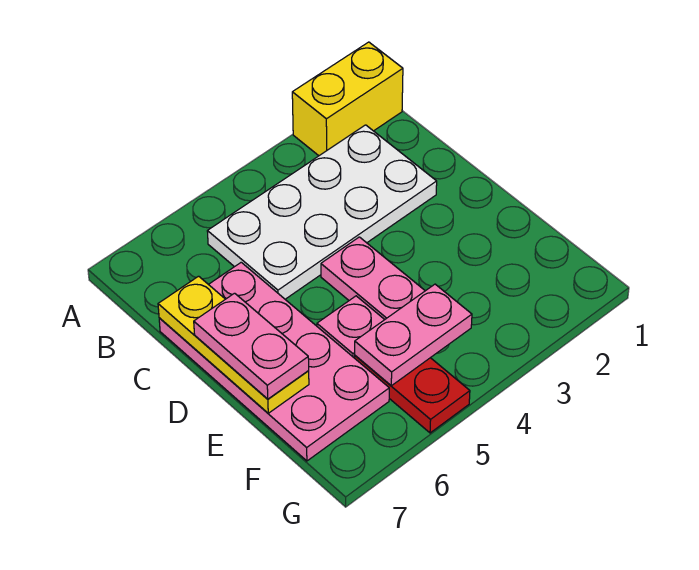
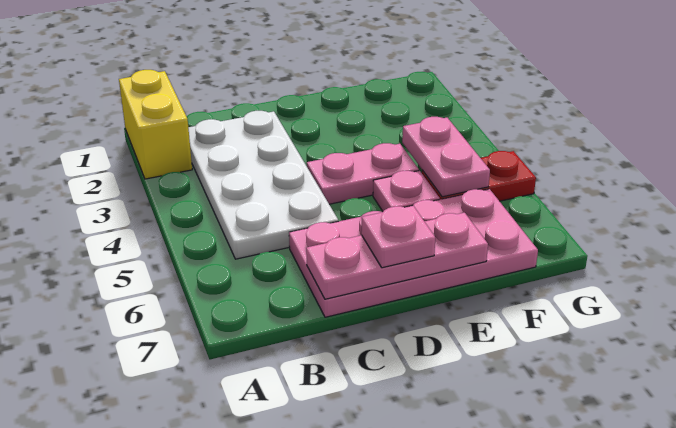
yellow 1x3 plate [158,276,309,413] -> pink 1x3 plate [306,213,488,299]
pink 1x2 plate [194,293,309,399] -> pink 1x1 plate [361,206,435,268]

